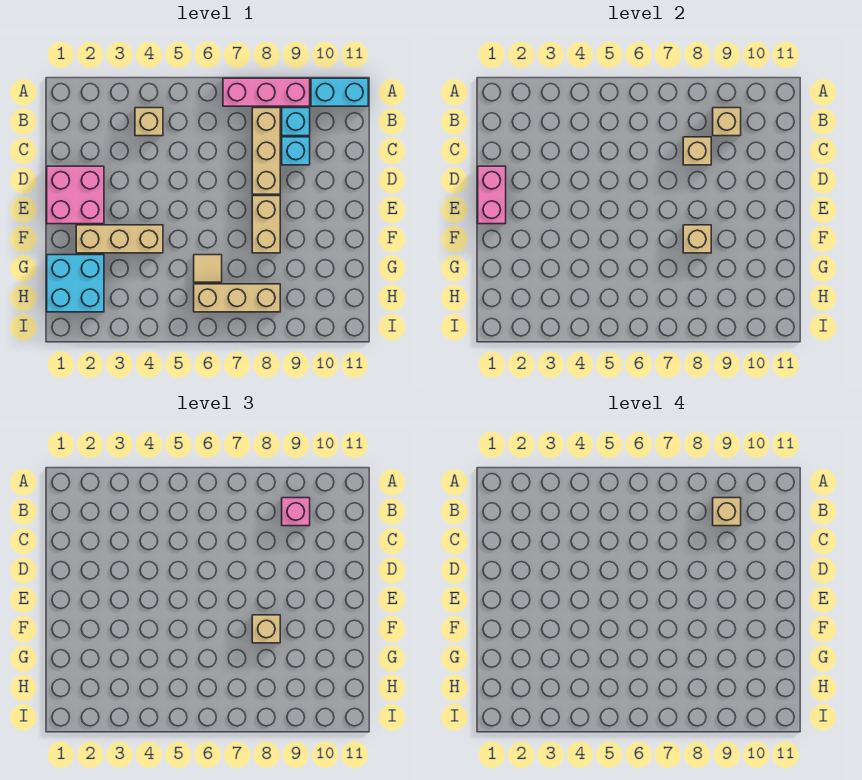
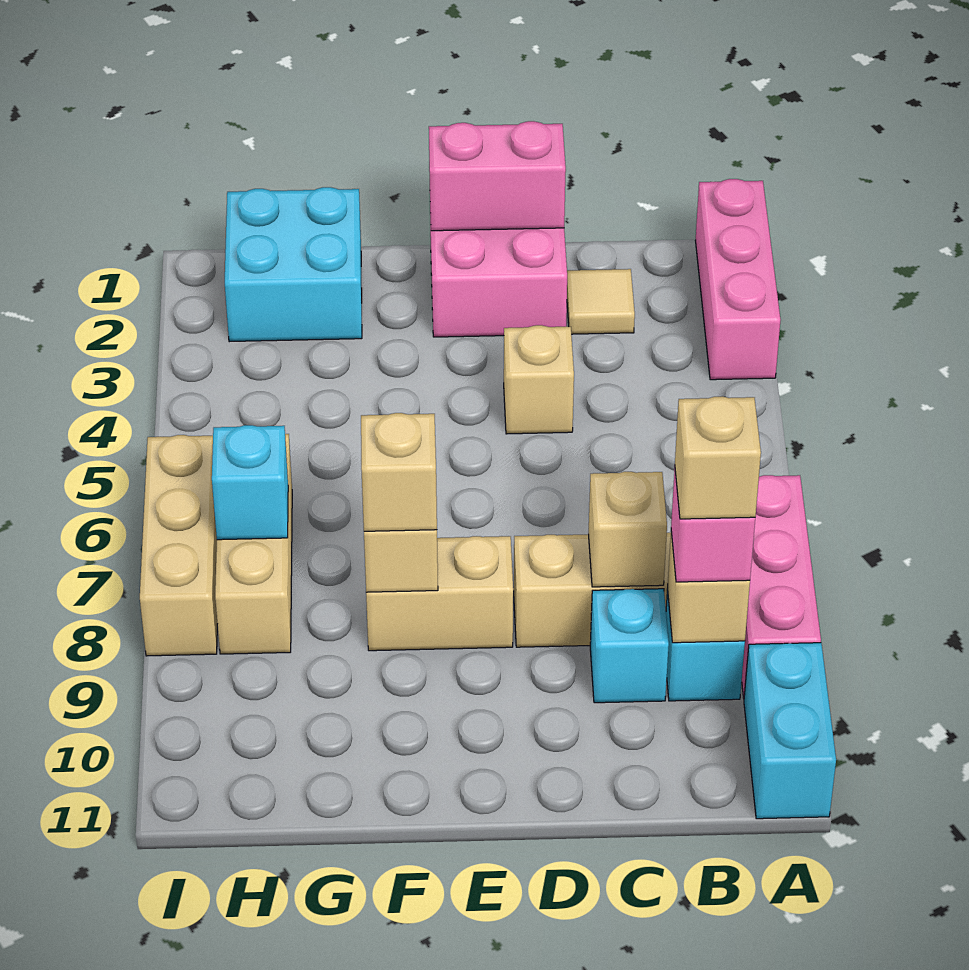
none -> pink 1x3 brick [695,179,781,380]
tan 1x1 brick [135,108,163,136] -> tan 1x1 brick moved to [504,325,574,434]
tan 1x3 brick [76,225,163,253] -> tan 1x3 brick moved to [140,435,218,656]
tan 1x1 tile [194,255,222,282] -> tan 1x1 tile moved to [567,269,635,334]
none -> cyan 1x1 brick [212,425,288,540]

